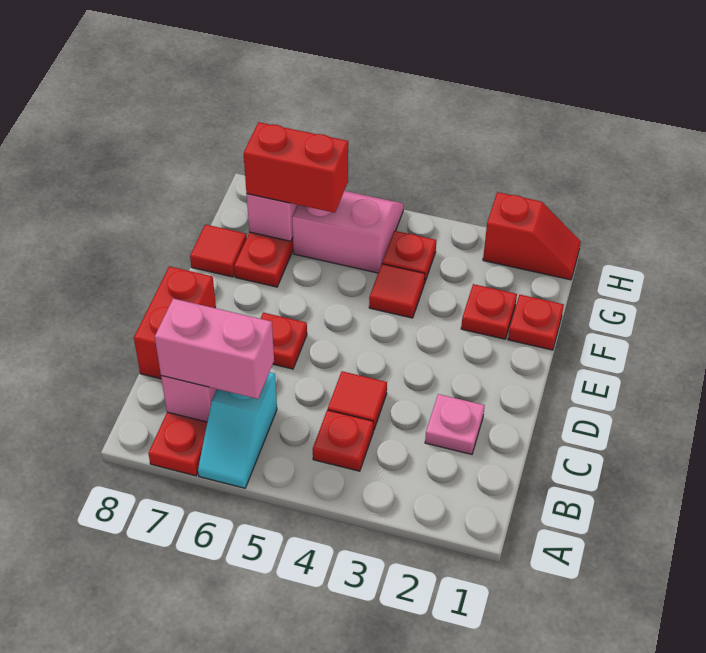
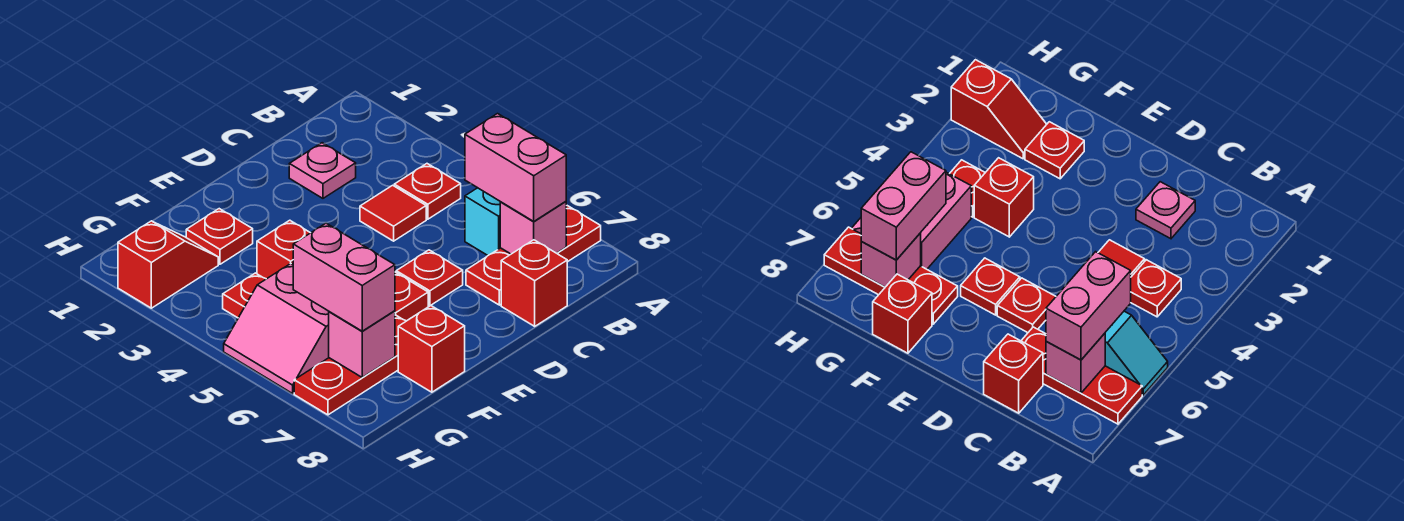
red 1x2 brick [134,266,216,379] -> red 1x1 brick [501,240,567,326]
red 1x1 plate [508,295,564,350] -> red 1x1 plate moved to [395,272,428,321]
red 1x1 tile [369,264,425,318] -> red 1x1 brick [257,220,310,279]
red 1x1 tile [190,224,247,277] -> red 1x1 brick [398,306,465,392]
red 1x2 brick [243,122,348,213] -> pink 1x2 brick [293,223,395,331]
red 1x2 slope [483,192,581,280] -> red 1x2 slope turned to [118,221,218,308]

